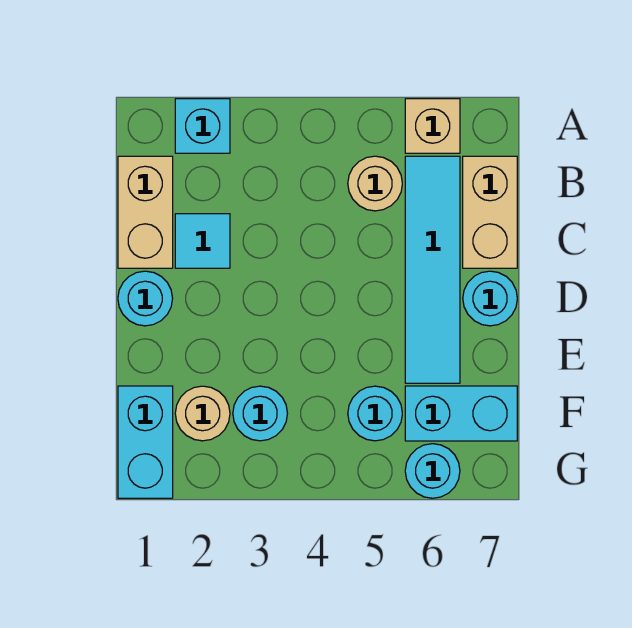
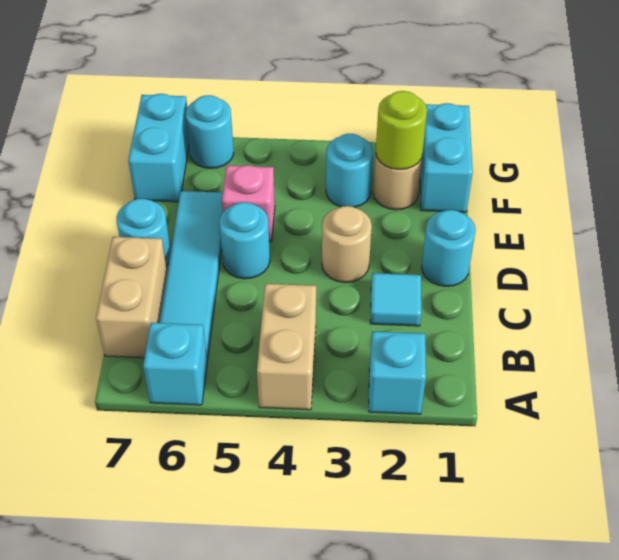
tan 1x1 brick [405,99,460,153] -> cyan 1x1 brick [143,323,207,405]
tan 1x2 brick [118,156,173,268] -> tan 1x2 brick moved to [257,284,316,410]
tan 1x1 round brick [348,156,402,211] -> tan 1x1 round brick moved to [322,206,372,283]
none -> pink 1x1 brick [222,165,275,241]
none -> lime 1x1 round brick [376,91,427,169]
cyan 1x1 round brick [348,386,402,441] -> cyan 1x1 round brick moved to [219,202,270,279]
cyan 1x2 brick [405,386,517,441] -> cyan 1x2 brick turned to [128,94,189,202]

